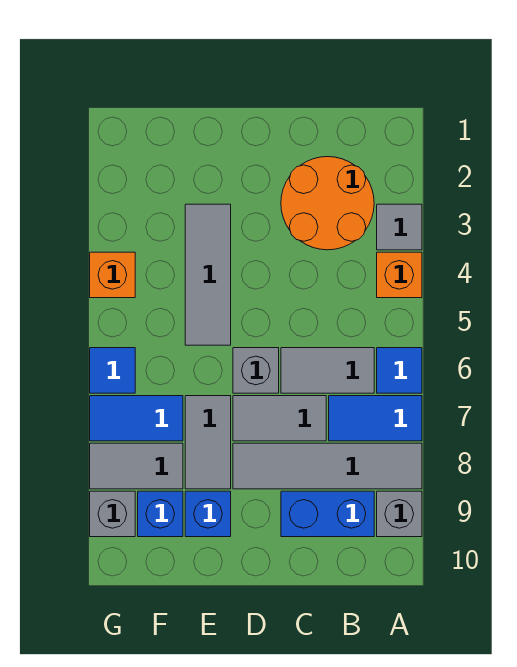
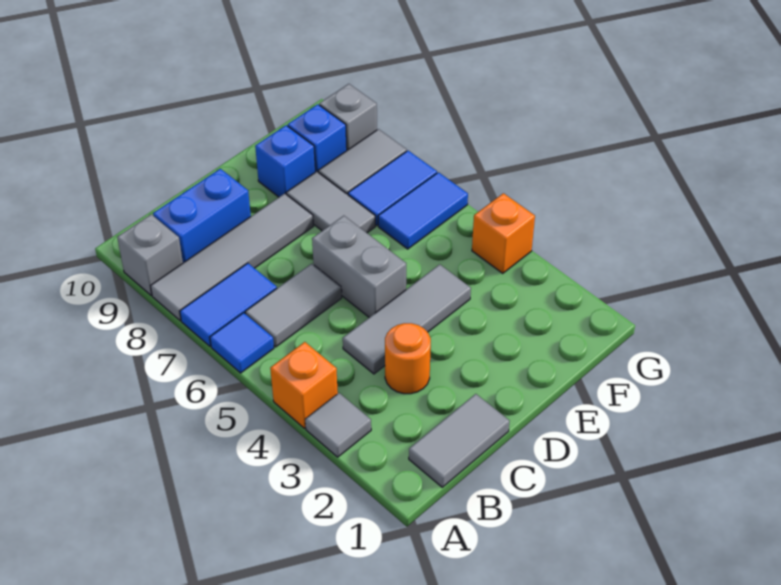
orange 2x2 round brick [281,157,374,250] -> orange 1x1 round brick [385,323,431,394]
grey 1x2 tile [233,396,326,441] -> grey 1x2 tile moved to [409,394,510,487]
grey 1x1 brick [233,348,279,393] -> grey 1x2 brick [312,216,406,317]
grey 1x3 tile [185,204,231,345] -> grey 1x3 tile turned to [343,264,471,374]
blue 1x1 tile [90,348,135,393] -> blue 1x2 tile [378,172,468,249]

